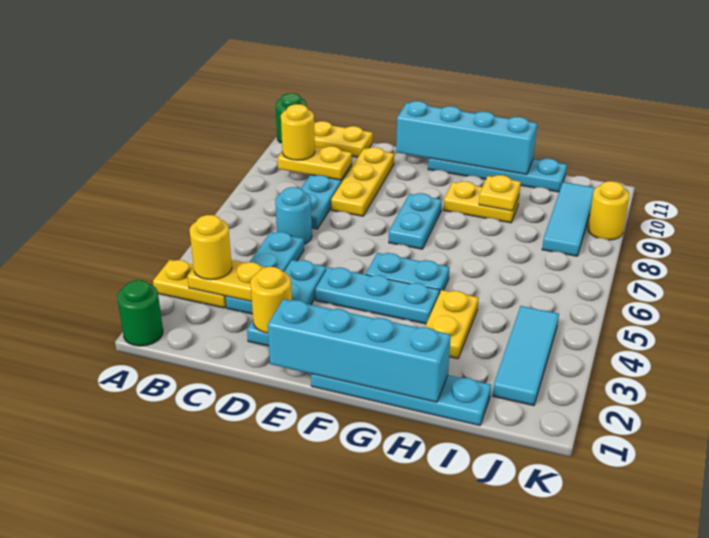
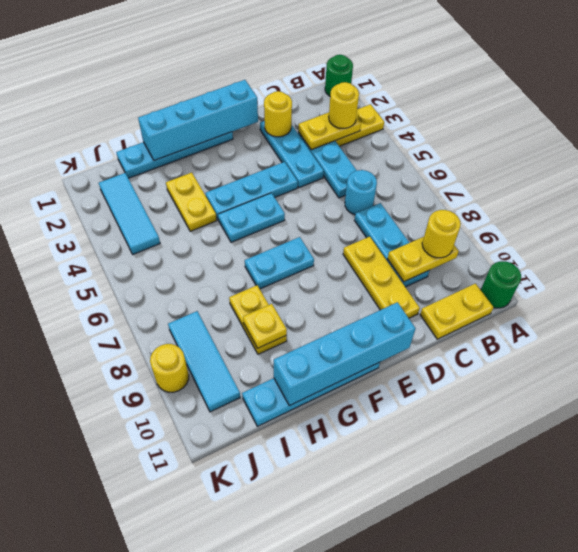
cyan 1x2 plate [389,193,442,249] -> cyan 1x2 plate turned to [245,237,314,289]
yellow 1x2 plate [443,181,519,223] -> yellow 1x2 plate turned to [229,285,287,354]

